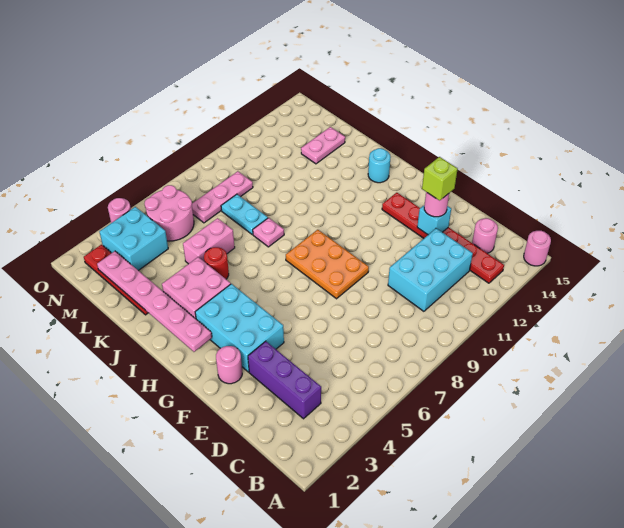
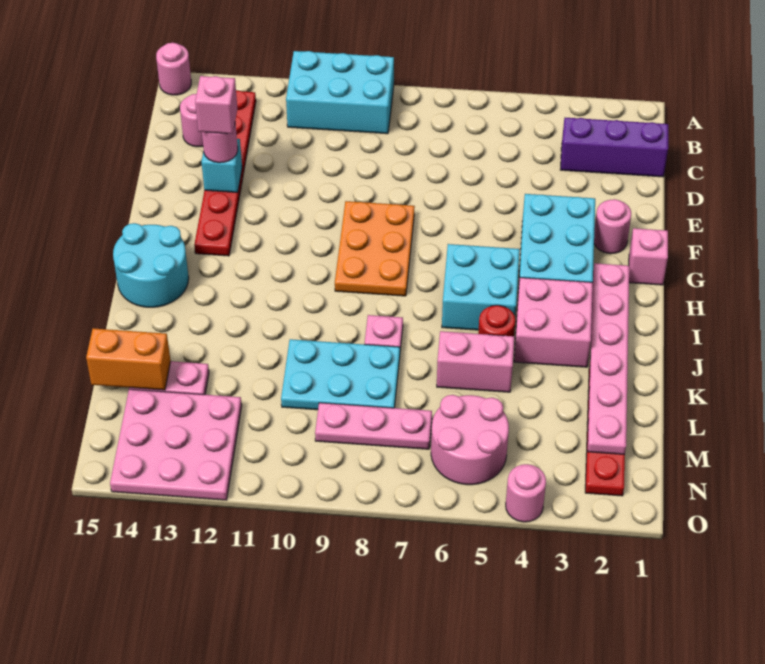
purple 1x3 brick [248,341,321,419] -> purple 1x3 brick turned to [561,118,668,177]
cyan 2x3 brick [388,228,473,311] -> cyan 2x3 brick moved to [286,51,394,134]
lime 1x1 brick [422,157,457,200] -> pink 1x1 brick [195,76,237,134]
none -> pink 1x1 brick [629,228,668,285]
cyan 1x1 round brick [368,148,391,183] -> cyan 2x2 round brick [113,223,189,307]
cyan 1x2 plate [221,194,268,234] -> cyan 2x3 plate [281,339,400,410]
none -> orange 1x2 brick [86,328,171,390]
cyan 2x2 brick [99,207,168,271] -> cyan 2x2 brick moved to [442,244,520,330]
none -> pink 3x3 plate [110,389,242,500]

